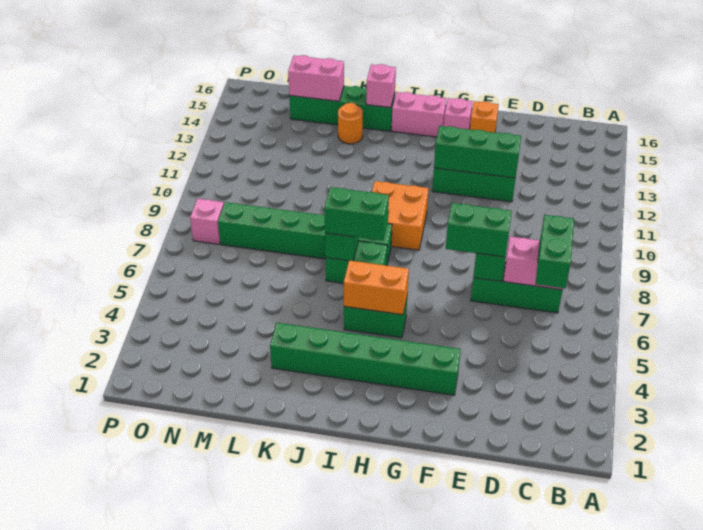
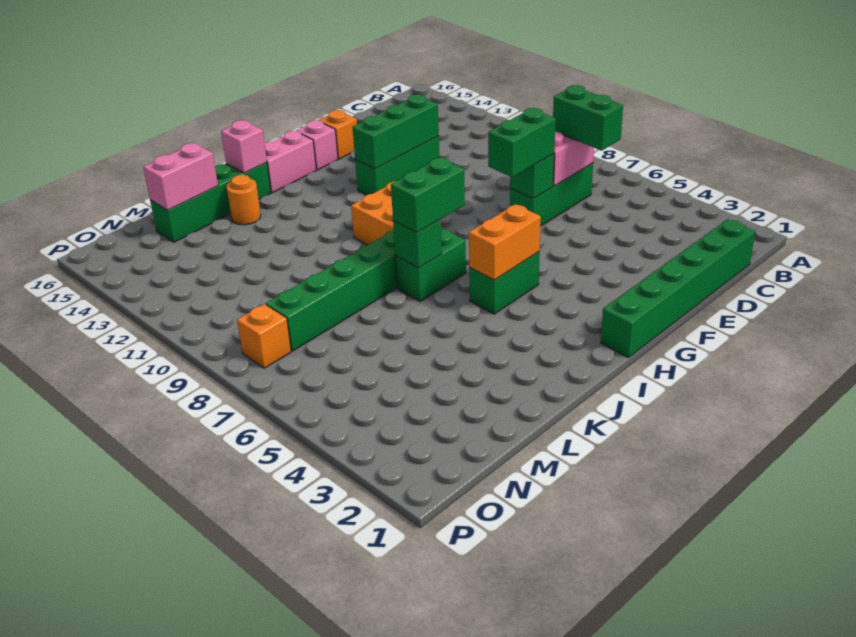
green 1x6 brick [270,323,461,395] -> green 1x6 brick moved to [601,219,755,358]
pink 1x1 brick [190,199,224,244] -> orange 1x1 brick [237,304,291,368]

